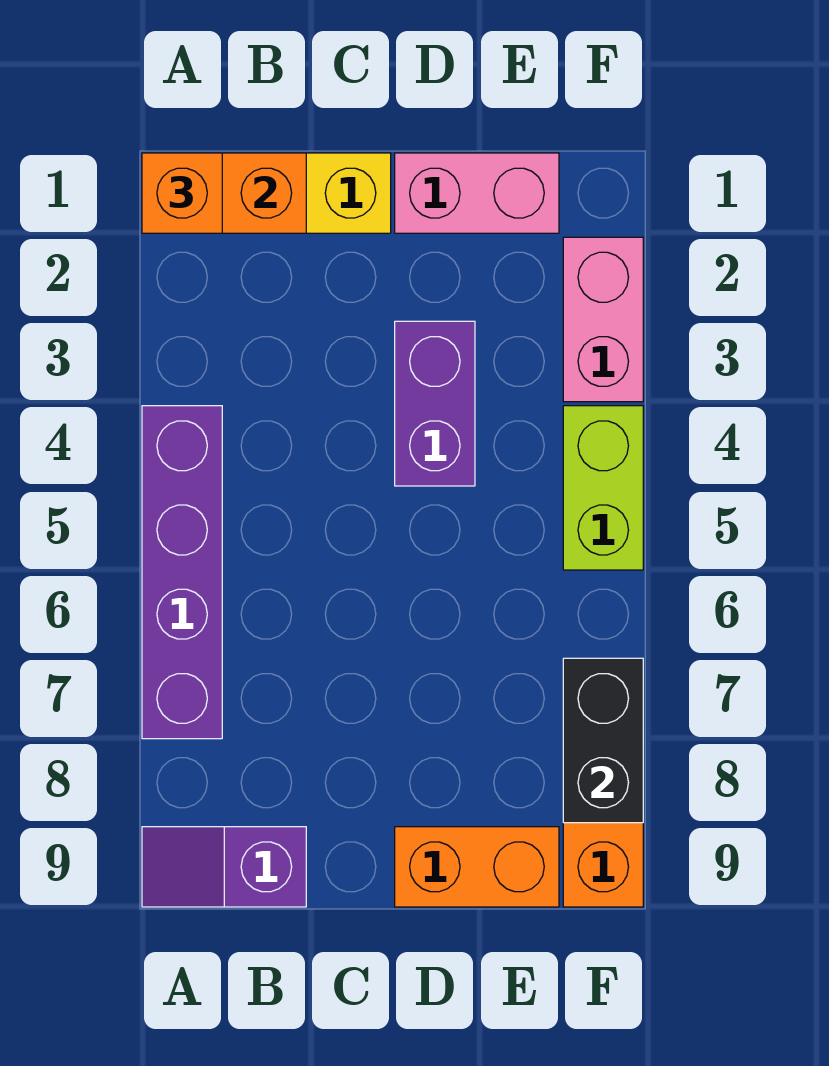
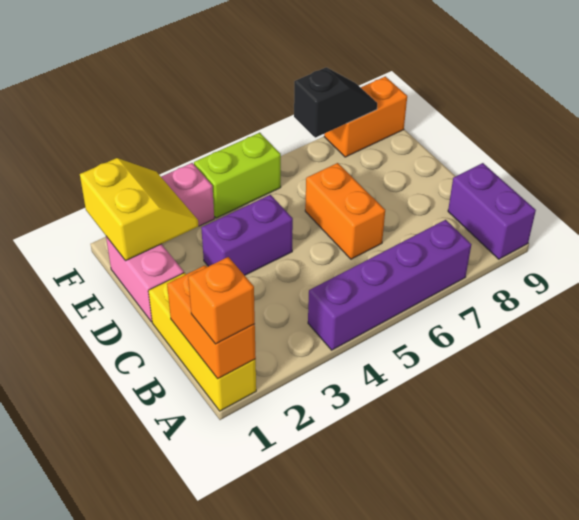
purple 1x2 slope [142,827,306,907] -> purple 1x2 brick [448,163,536,259]
orange 1x2 brick [395,827,559,907] -> orange 1x2 brick moved to [305,163,385,259]
none -> yellow 2x2 slope [80,158,198,261]
black 1x2 brick [563,658,643,823] -> black 1x2 slope [294,67,377,138]

